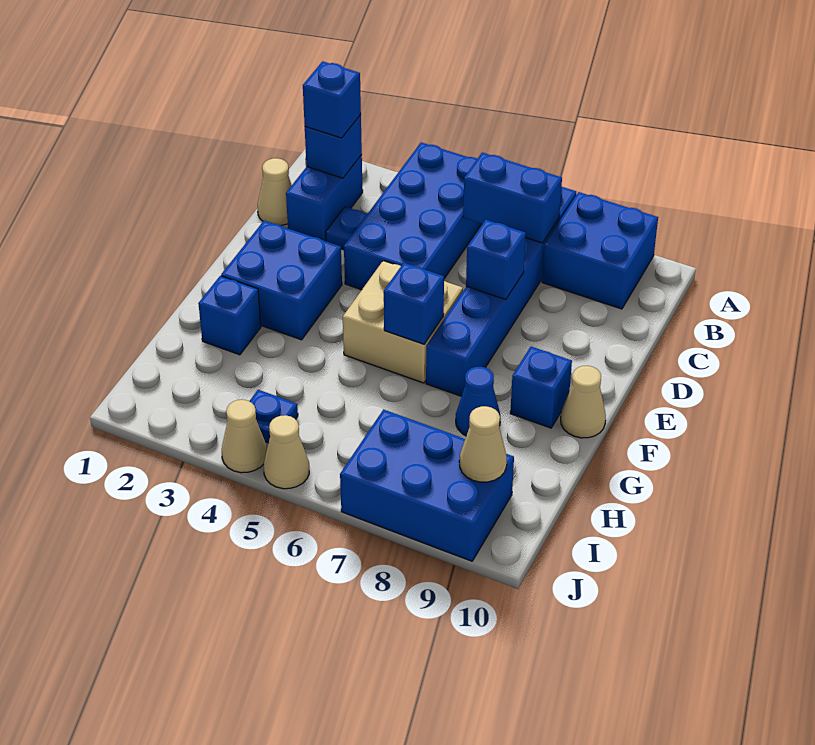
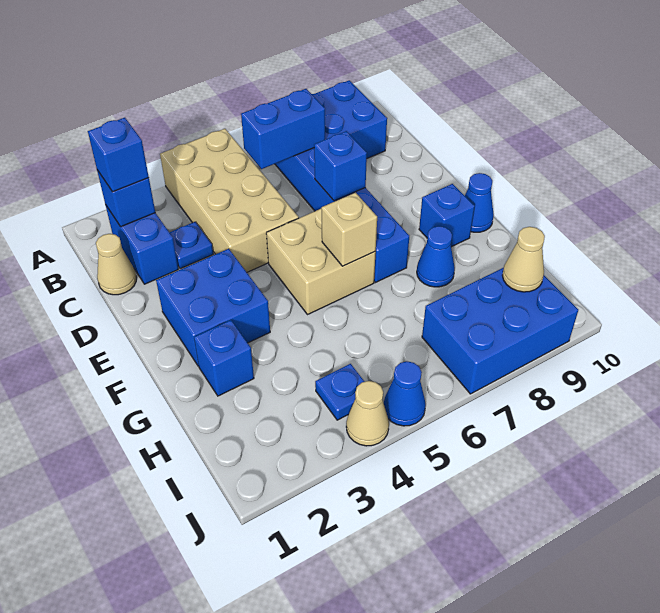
blue 2x4 brick [344,142,482,290] -> tan 2x4 brick [160,129,299,272]
blue 1x1 brick [384,263,444,344] -> tan 1x1 brick [322,193,377,266]
tan 1x1 cone [561,366,606,438] -> blue 1x1 cone [465,173,494,232]
tan 1x1 cone [264,415,309,489] -> blue 1x1 cone [384,361,426,426]

